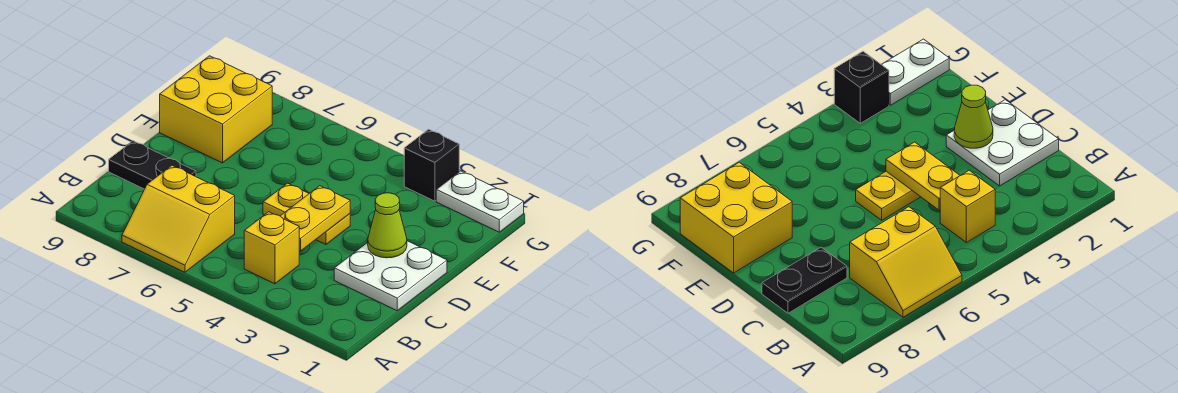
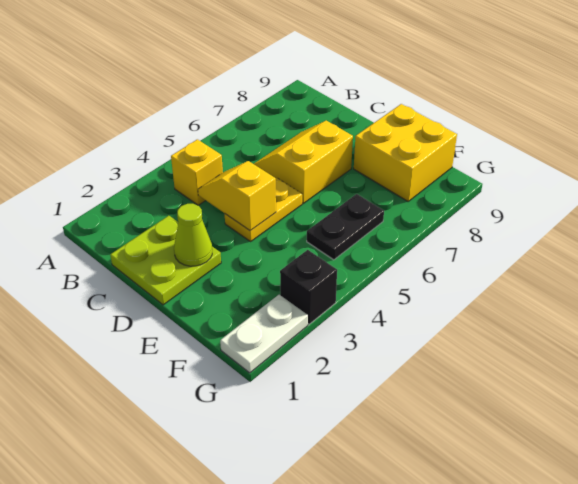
yellow 2x2 slope [122,165,235,272] -> yellow 2x2 slope moved to [254,121,353,203]
white 2x2 plate [334,241,447,311] -> lime 2x2 plate [110,216,221,305]
yellow 1x2 plate [281,186,350,251] -> yellow 1x2 slope [198,161,276,231]
black 1x2 plate [109,141,196,189] -> black 1x2 plate moved to [307,194,384,260]

